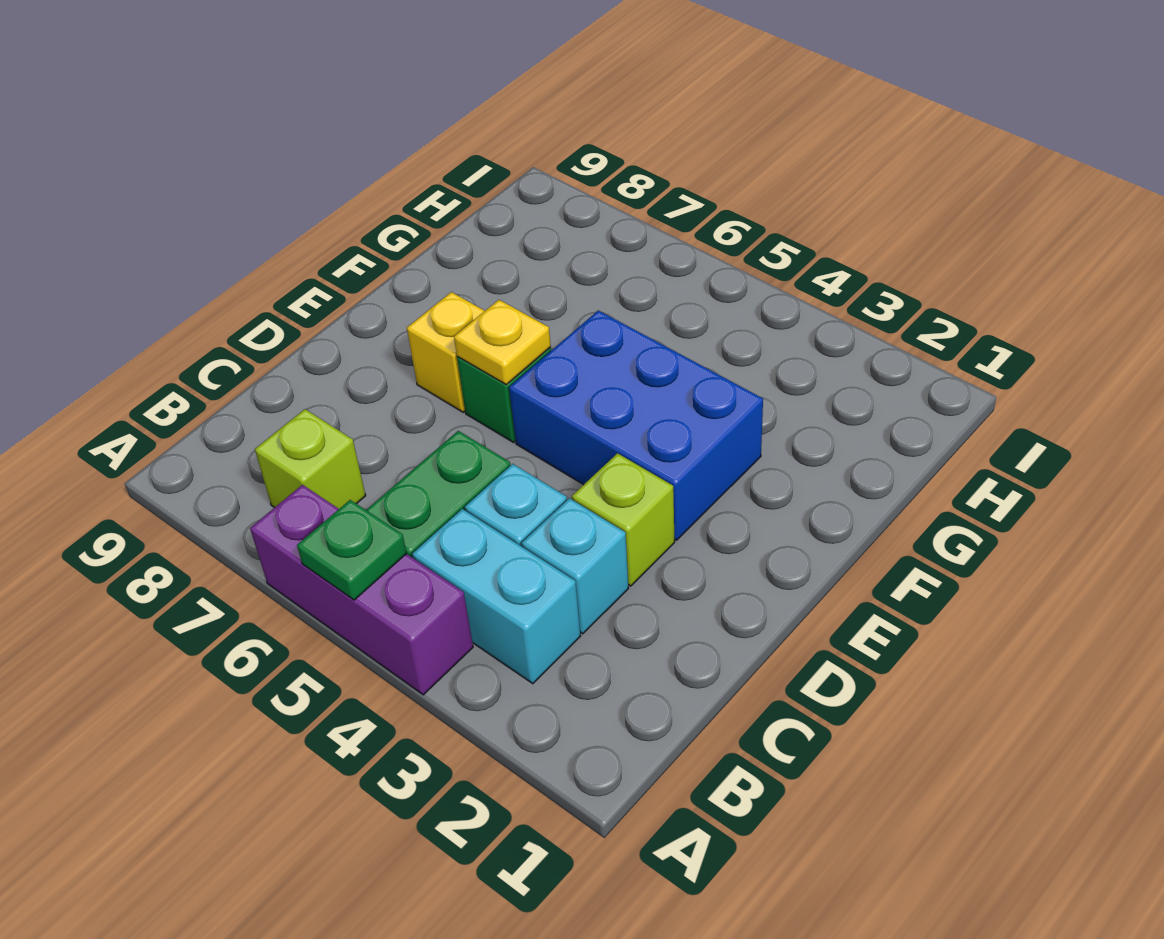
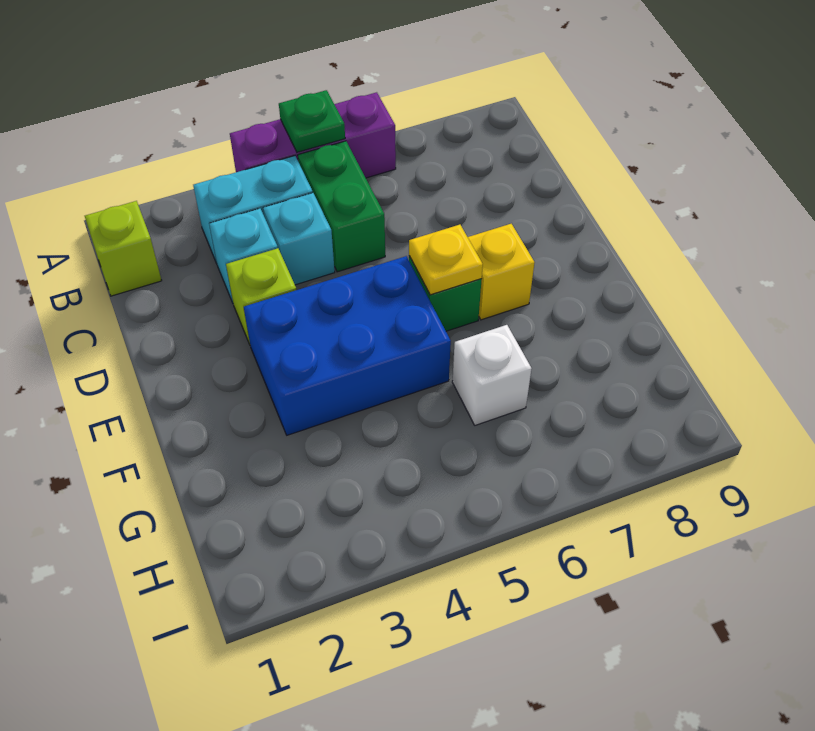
lime 1x1 brick [255,409,366,509] -> lime 1x1 brick moved to [85,201,162,296]
none -> white 1x1 brick [452,325,532,425]

